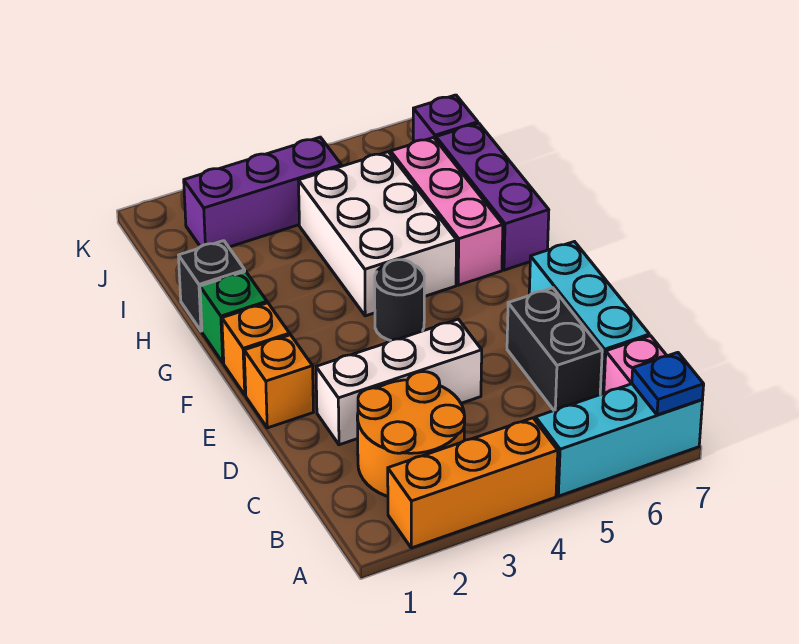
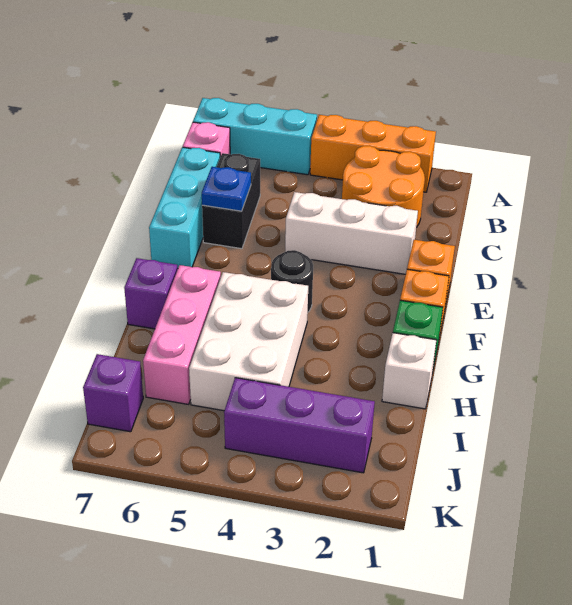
blue 1x1 plate [632,352,704,415] -> blue 1x1 plate moved to [202,167,251,211]
purple 1x3 brick [436,123,549,270] -> purple 1x1 brick [124,258,178,329]
black 1x1 brick [179,241,245,331] -> white 1x1 brick [382,333,436,409]

